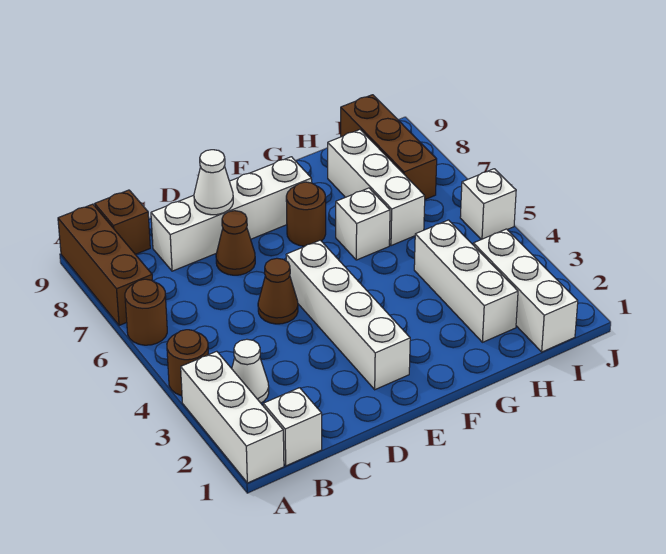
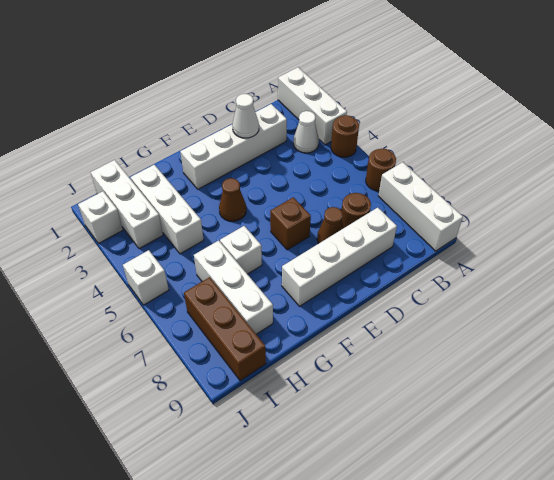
brown 1x3 brick [58,204,153,325] -> white 1x3 brick [378,162,463,251]
white 1x1 brick [263,388,322,466] -> white 1x1 brick moved to [78,191,123,243]
brown 1x1 brick [95,190,150,254] -> brown 1x1 brick moved to [270,197,311,250]
brown 1x1 cone [258,258,298,324] -> brown 1x1 cone moved to [219,178,246,221]
white 1x1 cone [194,150,233,215] -> white 1x1 cone moved to [232,94,259,138]
white 1x4 brick [286,240,410,390] -> white 1x4 brick turned to [180,104,287,189]
brown 1x1 round brick [286,182,326,246] -> brown 1x1 round brick moved to [342,193,371,228]

